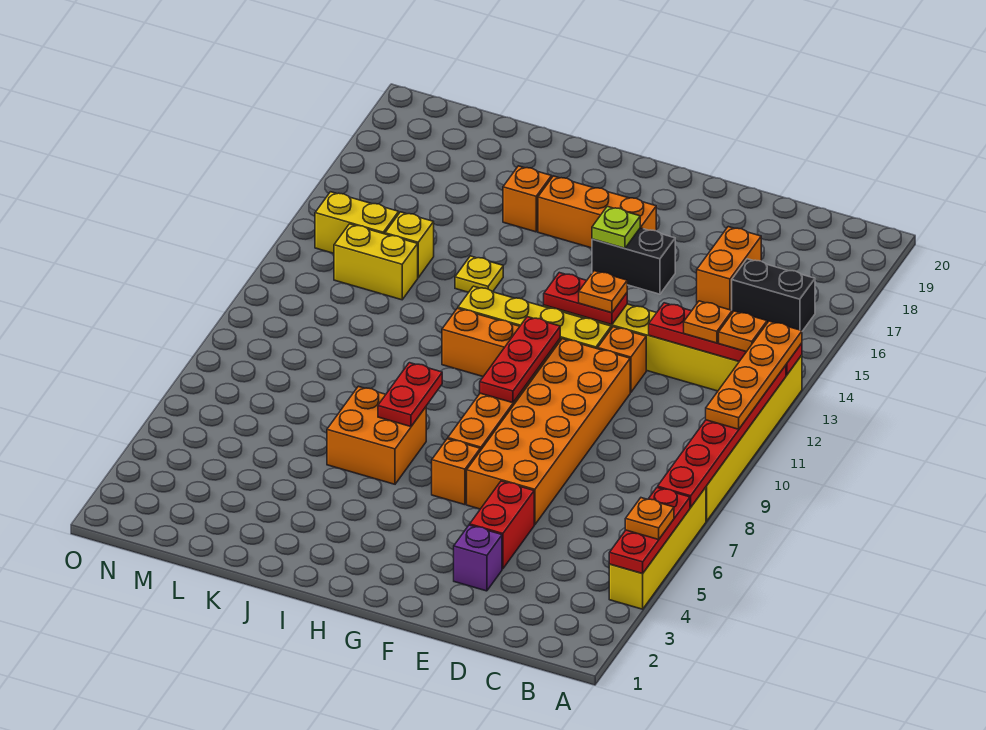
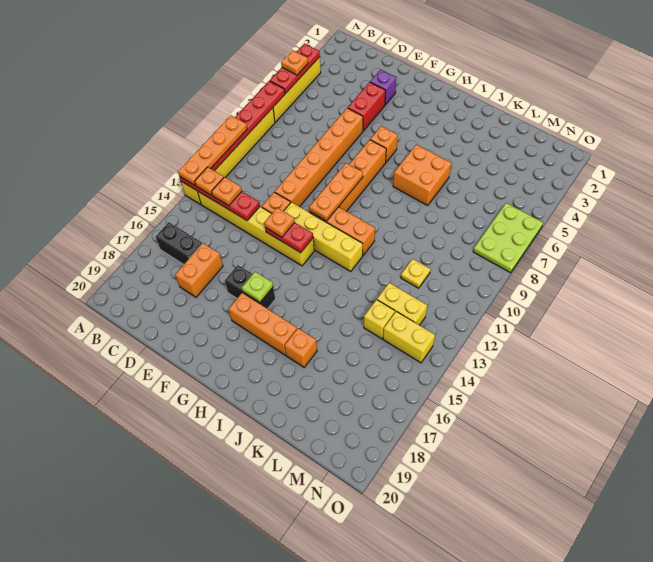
orange 2x6 brick [467,339,630,525] -> orange 1x6 brick [275,108,363,207]
red 1x3 plate [480,317,560,403] -> orange 1x3 plate [309,163,363,221]
red 1x2 plate [378,363,442,427] -> none
yellow 1x1 plate [455,256,503,292] -> yellow 1x1 plate moved to [401,259,430,288]
none -> lime 2x3 plate [473,203,543,273]

